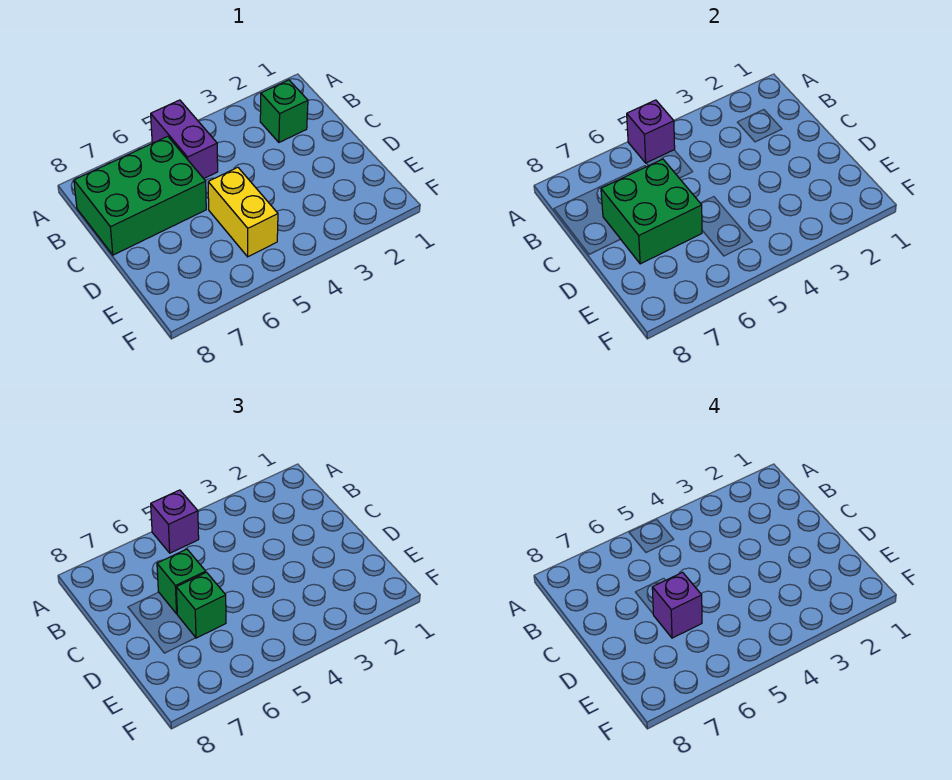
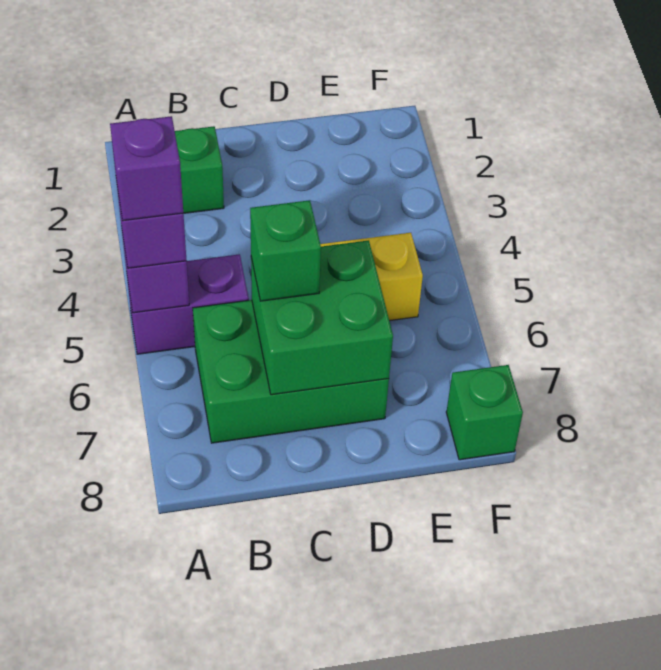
green 2x3 brick [74,136,206,255] -> green 2x3 brick turned to [193,300,389,443]
green 1x1 brick [176,572,226,638] -> green 1x1 brick moved to [446,365,523,460]
purple 1x1 brick [652,572,702,638] -> purple 1x1 brick moved to [110,116,183,221]

